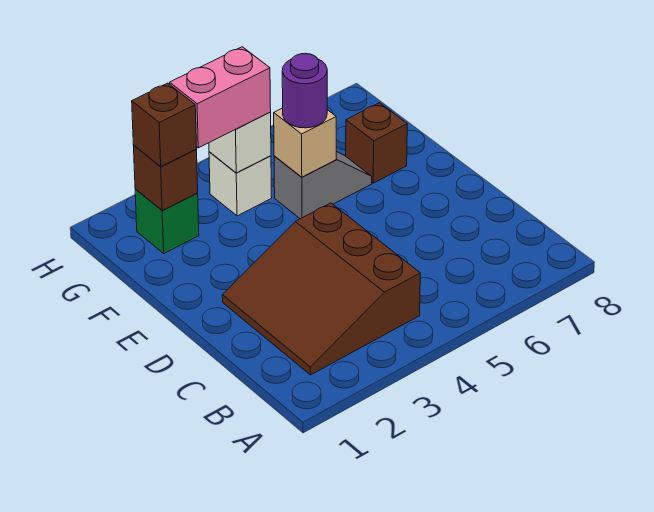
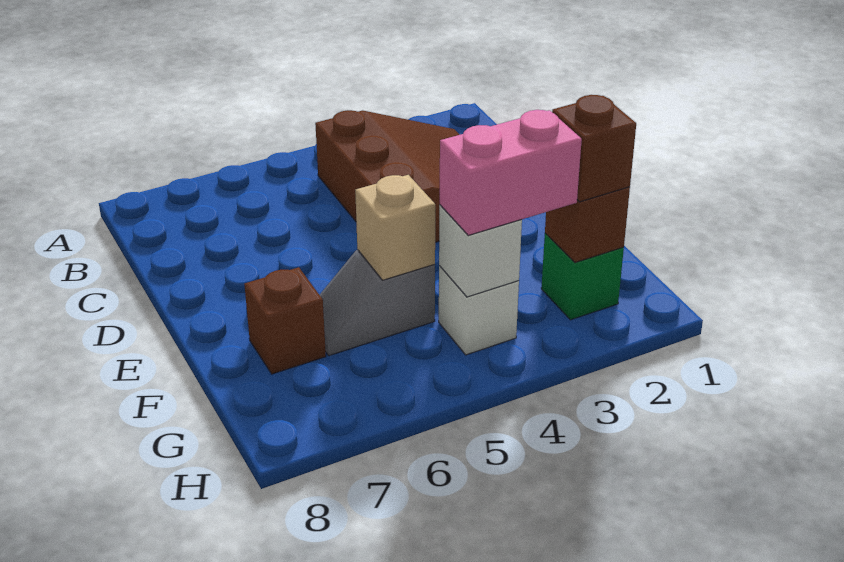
purple 1x1 round brick [282,54,327,128] -> none

